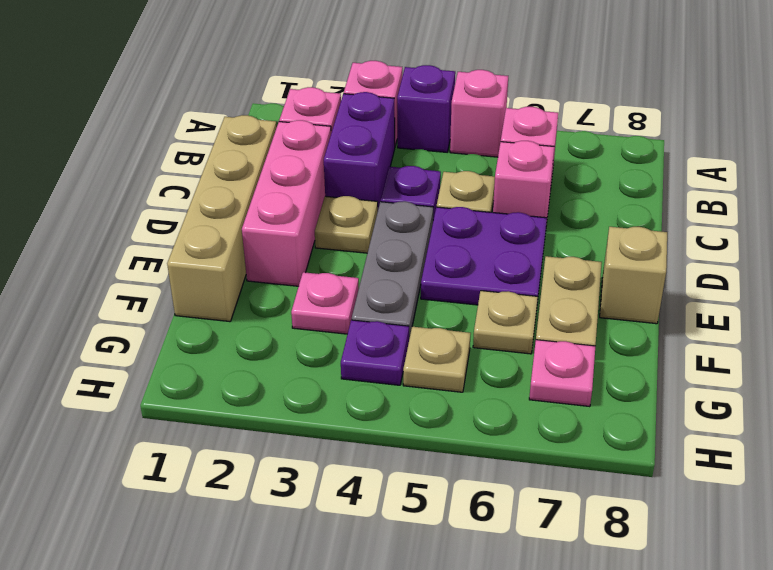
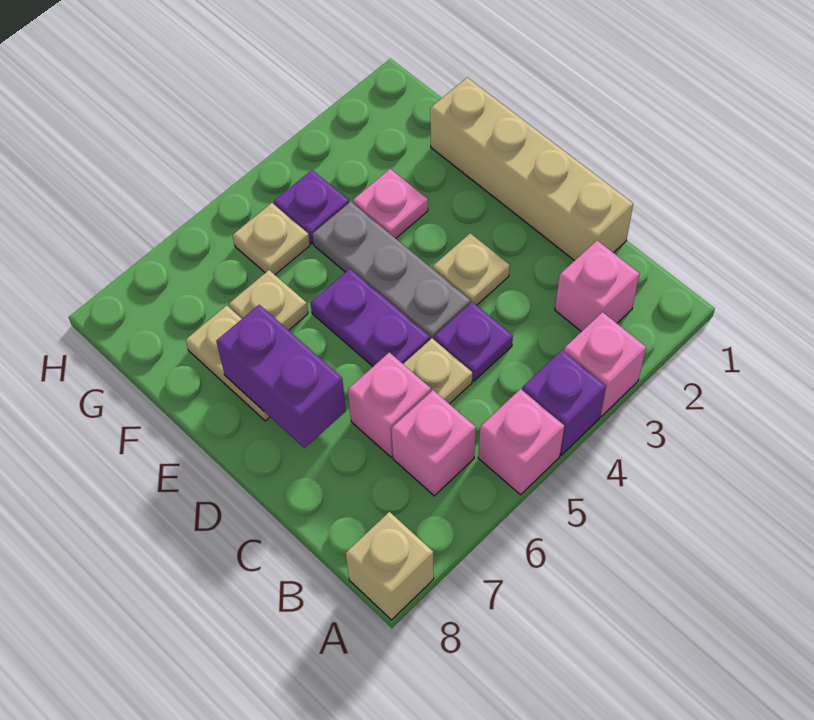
purple 1x2 brick [324,92,395,209] -> purple 1x2 brick moved to [216,305,346,448]
pink 1x3 brick [242,120,331,286] -> none
purple 2x2 plate [421,207,547,305] -> purple 1x2 plate [311,269,430,366]
tan 1x1 brick [600,227,667,324] -> tan 1x1 brick moved to [346,512,434,620]
pink 1x1 plate [529,340,595,407] -> none

